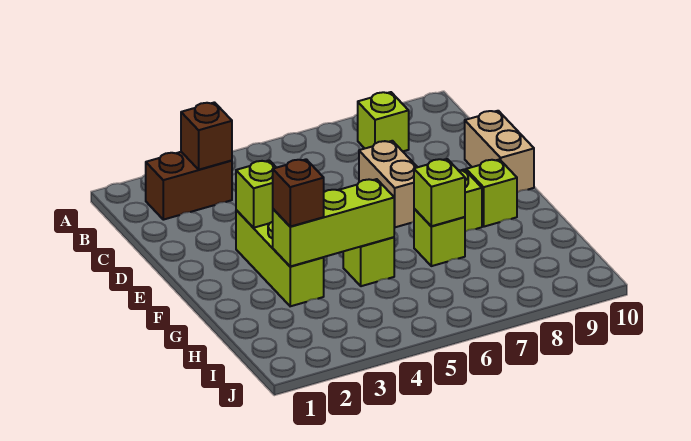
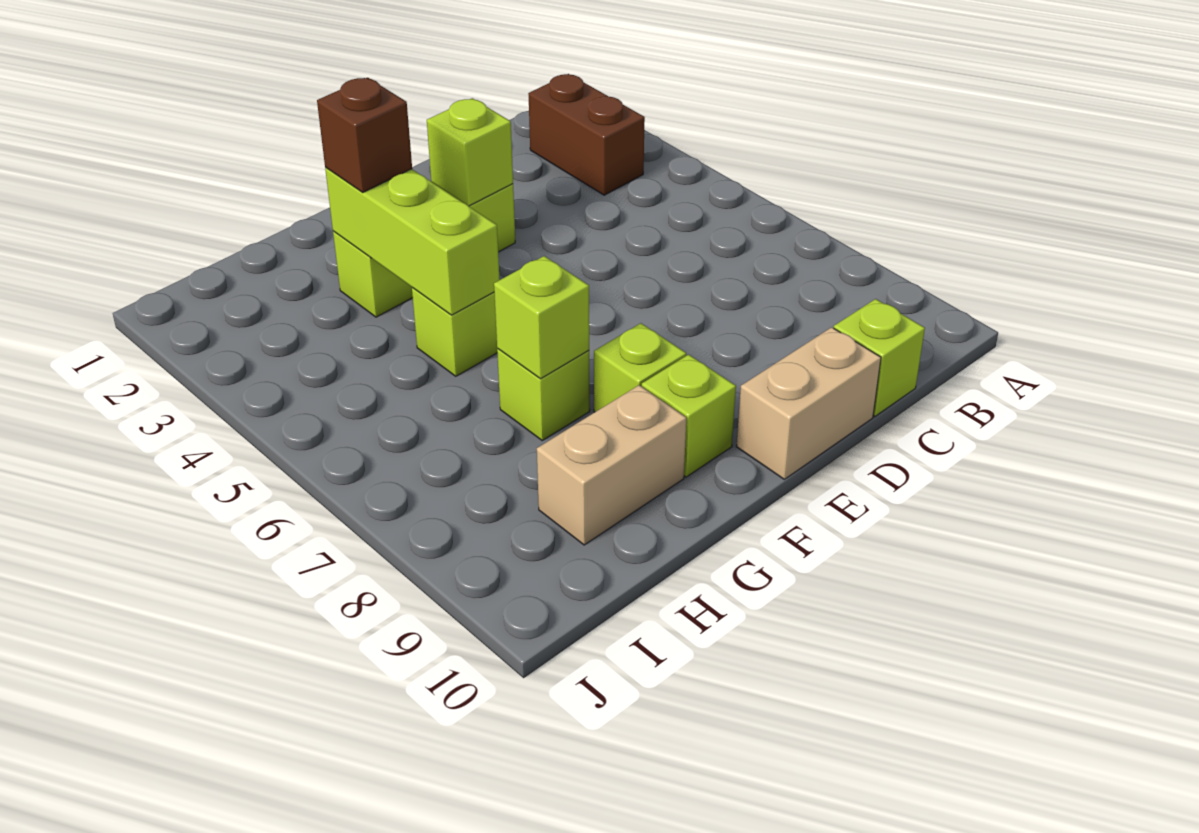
brown 1x1 brick [181,102,232,170] -> none
lime 1x1 brick [358,92,409,151] -> lime 1x1 brick moved to [834,299,925,417]
tan 1x2 brick [359,141,417,227] -> tan 1x2 brick moved to [537,385,686,545]

